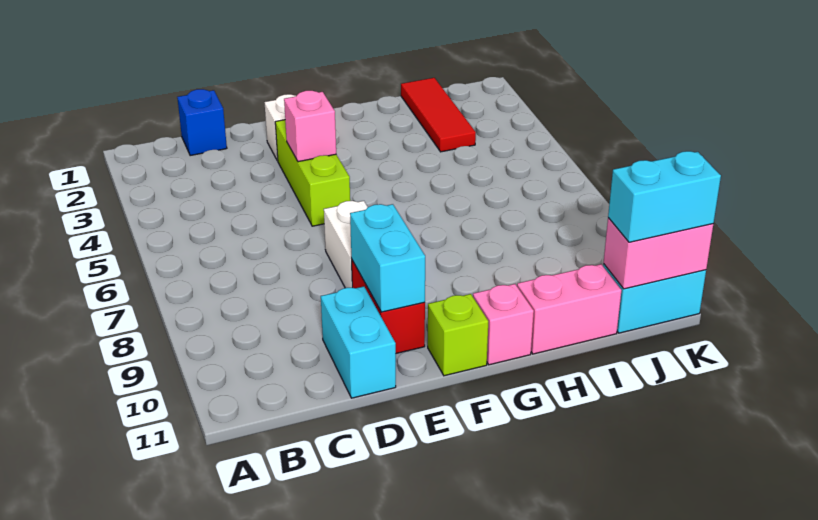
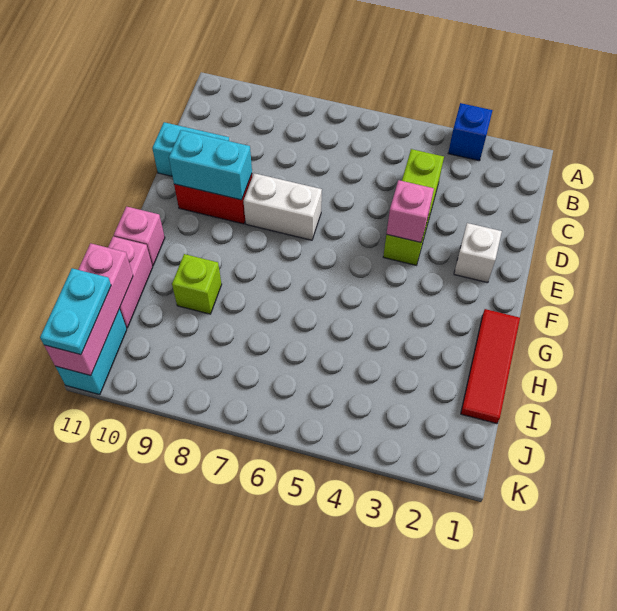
blue 1x1 brick [177,89,227,156] -> blue 1x1 brick moved to [448,103,493,161]
lime 1x3 brick [275,120,350,226] -> lime 1x3 brick turned to [383,149,444,265]
lime 1x1 brick [428,294,488,376] -> lime 1x1 brick moved to [172,254,222,314]
red 1x3 tile [401,78,476,152] -> red 1x3 tile turned to [461,309,520,424]
pink 1x2 brick [603,218,713,289] -> pink 1x3 brick [44,243,133,376]
cyan 1x2 brick [608,151,721,242] -> cyan 1x2 plate [40,268,111,355]

